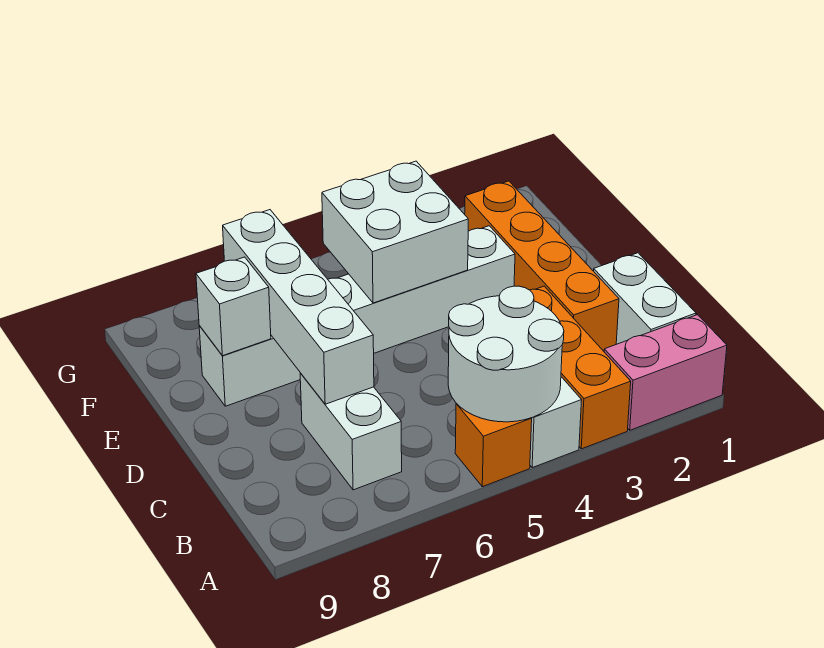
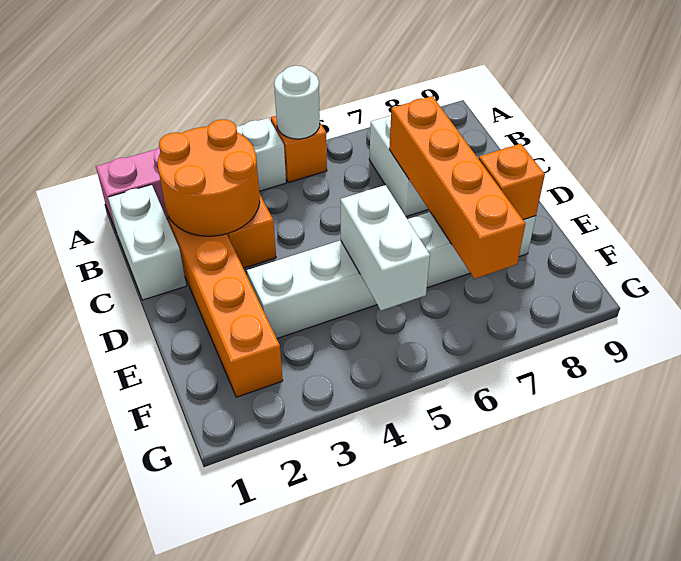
white 2x2 round brick [448,286,564,422] -> white 1x1 round brick [274,66,320,139]
none -> orange 2x2 round brick [158,119,260,236]
white 1x4 brick [223,210,374,404] -> orange 1x4 brick [389,96,525,279]
white 2x2 brick [322,161,468,303] -> white 1x2 brick [341,185,430,310]
white 1x1 brick [196,257,271,356] -> orange 1x1 brick [479,144,545,220]

